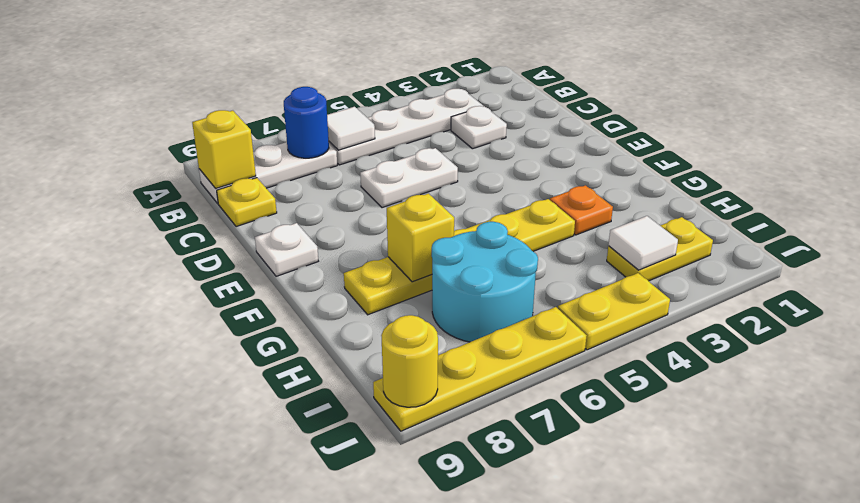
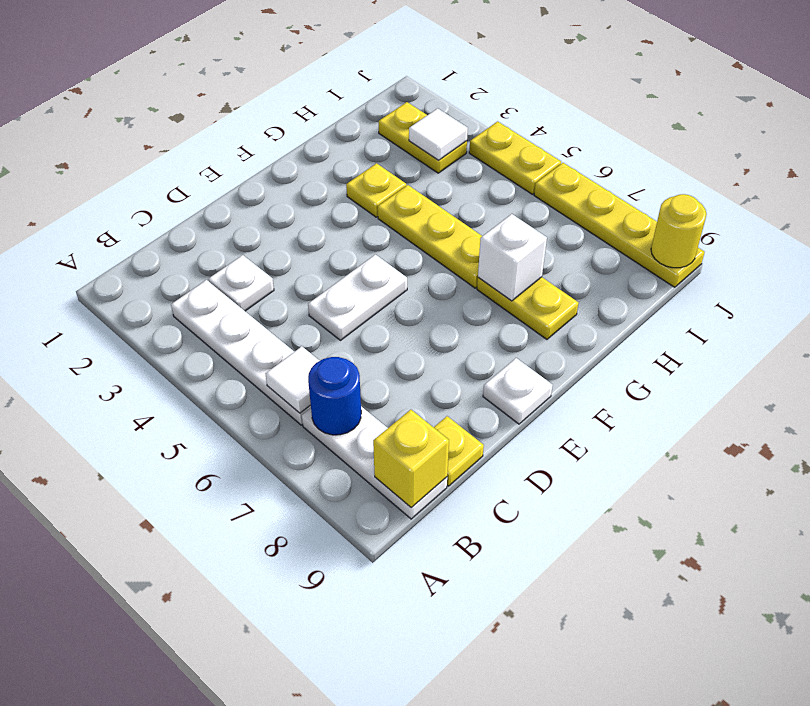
white 1x2 plate [360,148,458,208] -> white 1x2 plate turned to [308,255,407,340]
orange 1x1 plate [550,185,613,235] -> yellow 1x1 plate [346,163,406,217]
yellow 1x1 brick [387,194,454,282] -> white 1x1 brick [478,214,547,301]
cyan 2x2 round brick [432,222,538,342] -> none

